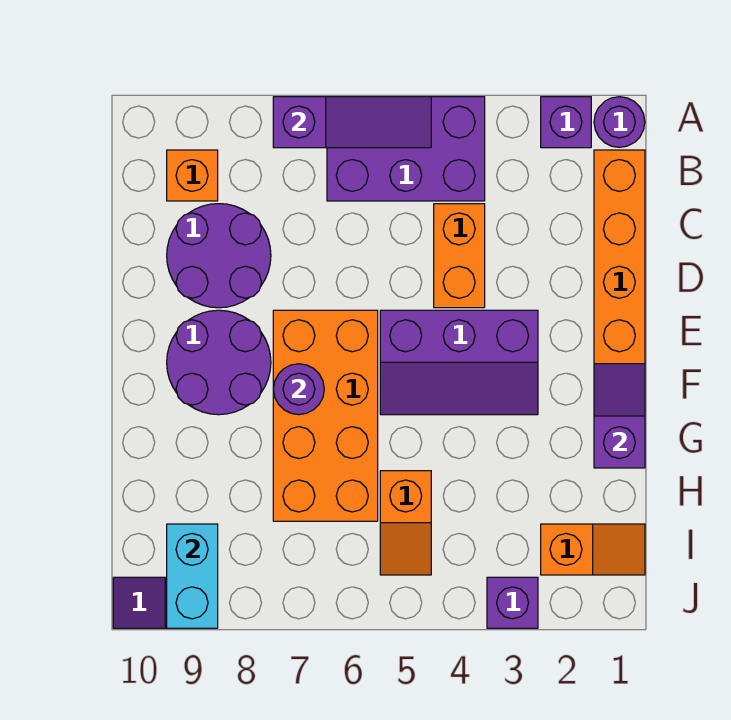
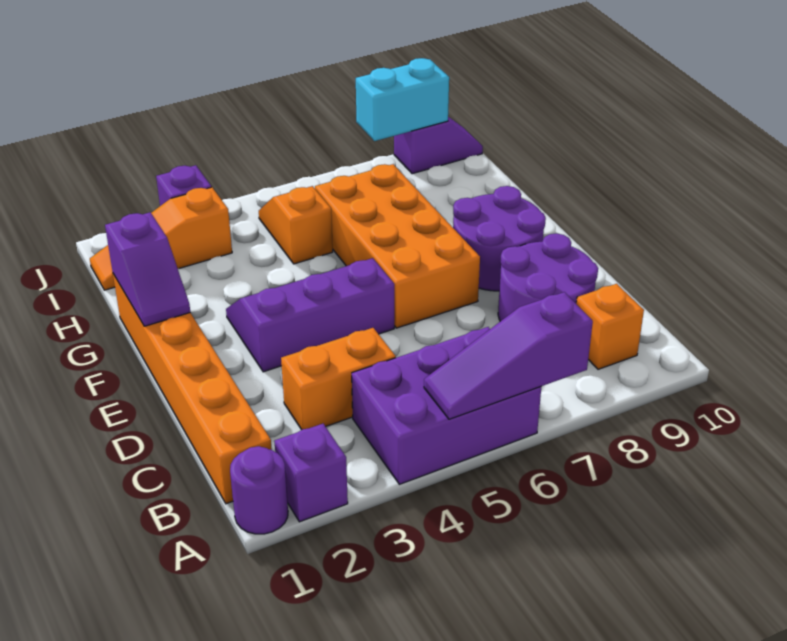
orange 1x2 brick [434,204,485,308] -> orange 1x2 brick turned to [281,328,396,430]
purple 1x1 round brick [273,364,324,415] -> none
orange 1x2 slope [541,524,645,575] -> orange 1x3 slope [90,187,232,290]
cyan 1x2 brick [167,524,218,628] -> cyan 1x2 brick turned to [356,58,449,141]

